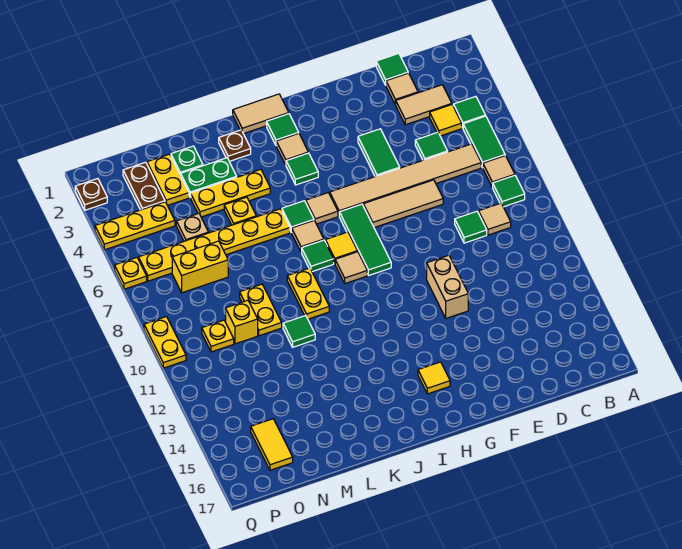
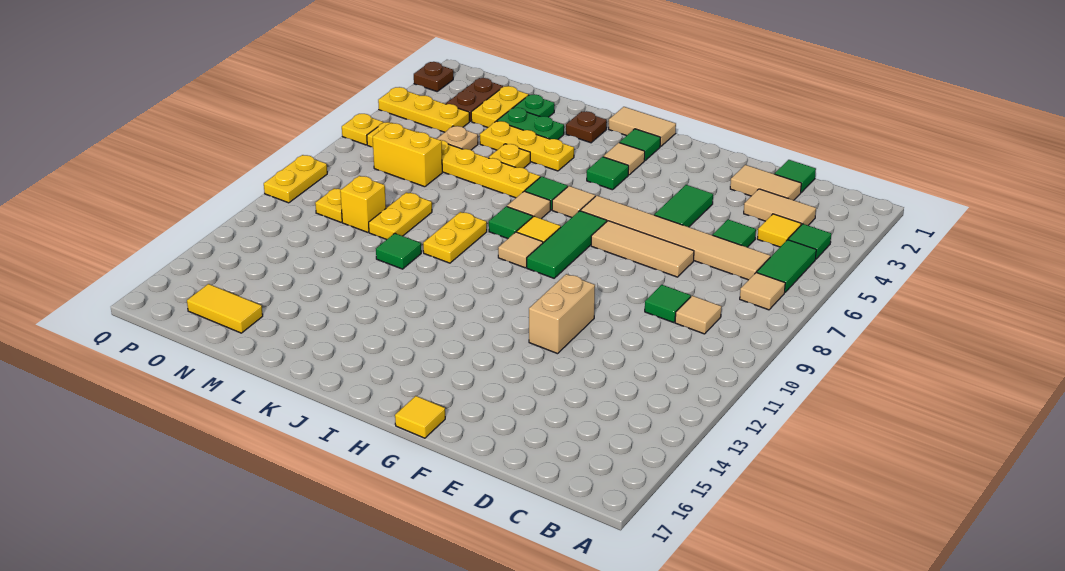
green 1x1 tile [492,176,525,207] -> none
tan 1x1 tile [386,73,418,105] -> tan 1x2 tile [730,165,801,200]
yellow 1x1 tile [418,362,450,394] -> yellow 1x1 tile moved to [395,396,445,438]
yellow 1x2 tile [251,419,293,470] -> yellow 1x2 tile turned to [187,284,263,333]

